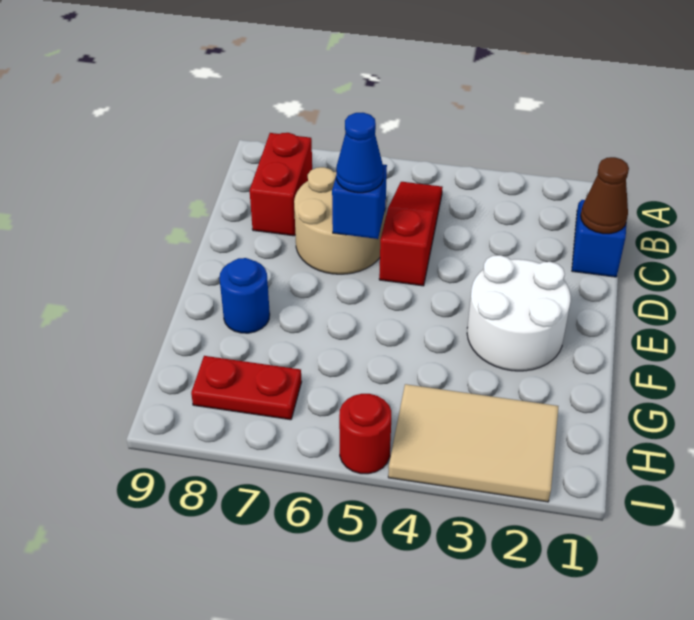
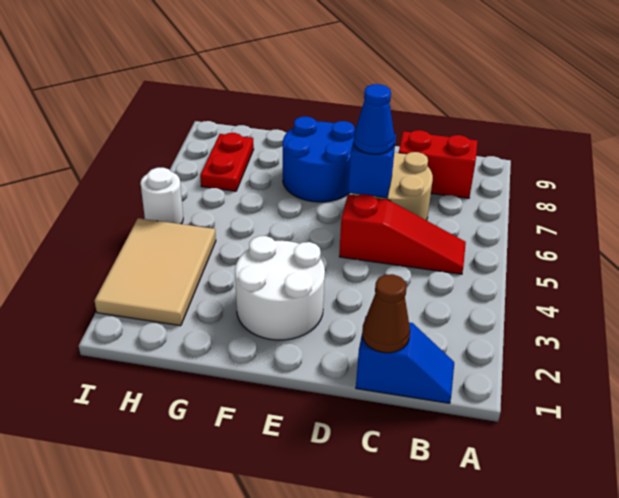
blue 1x1 round brick [219,258,270,333] -> blue 2x2 round brick [283,117,355,202]
red 1x1 round brick [339,394,391,474] -> white 1x1 round brick [141,168,183,224]

